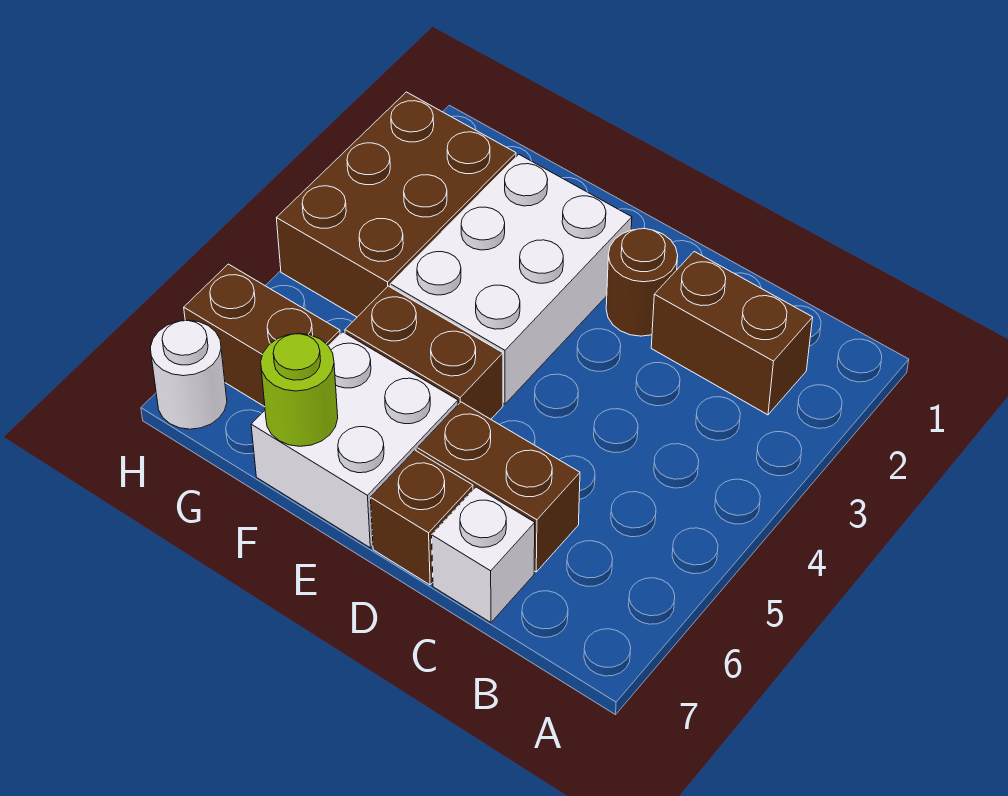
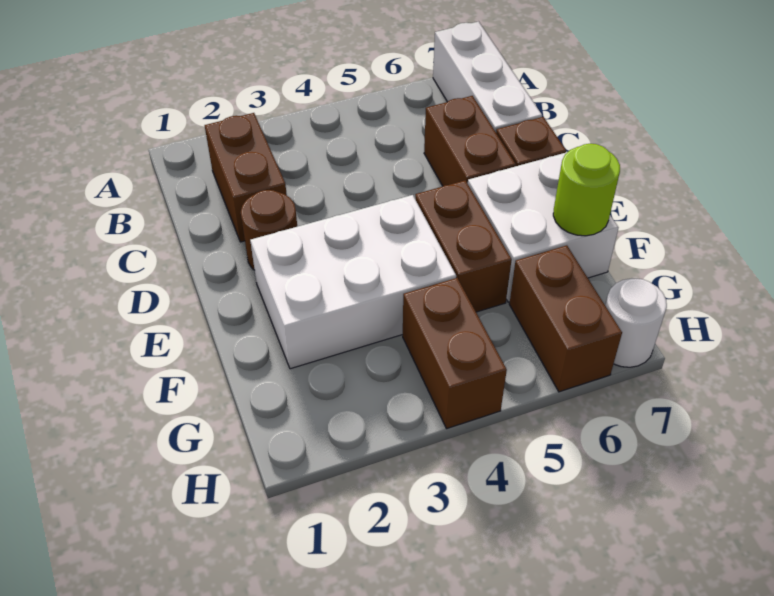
white 1x1 brick [432,487,535,622] -> white 1x3 brick [433,22,542,132]
brown 2x3 brick [277,92,516,317] -> brown 1x2 brick [403,278,507,429]

